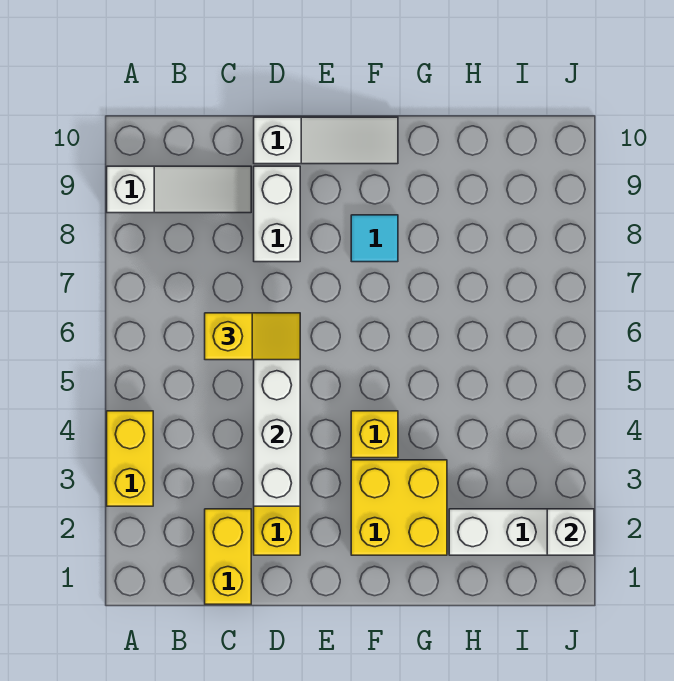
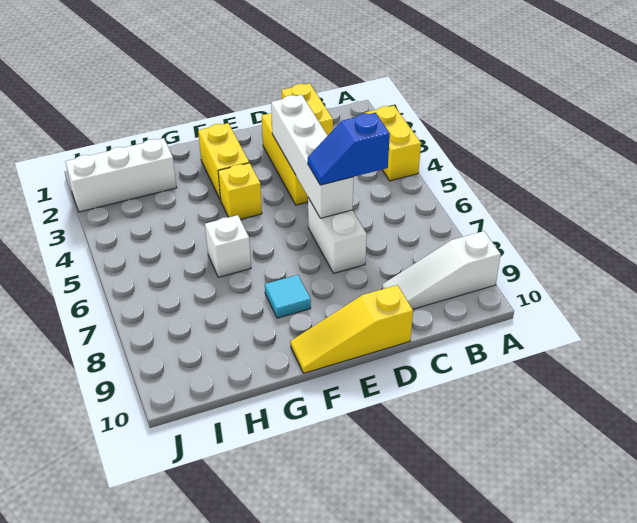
yellow 1x2 slope [205,313,300,360] -> blue 1x2 slope [308,113,390,185]
white 1x2 brick [254,166,300,262] -> white 1x2 brick moved to [308,198,367,273]
white 1x3 slope [254,117,398,164] -> yellow 1x3 slope [290,285,413,373]
yellow 2x2 brick [351,460,447,555] -> yellow 1x2 brick [198,123,249,200]
white 1x1 brick [547,509,594,555] -> white 1x1 brick moved to [205,215,251,277]

